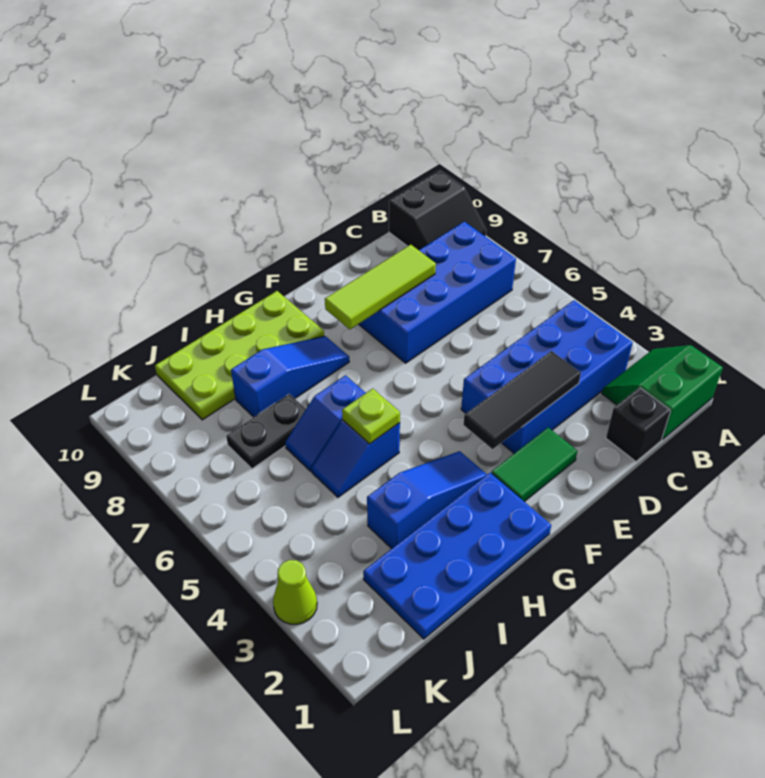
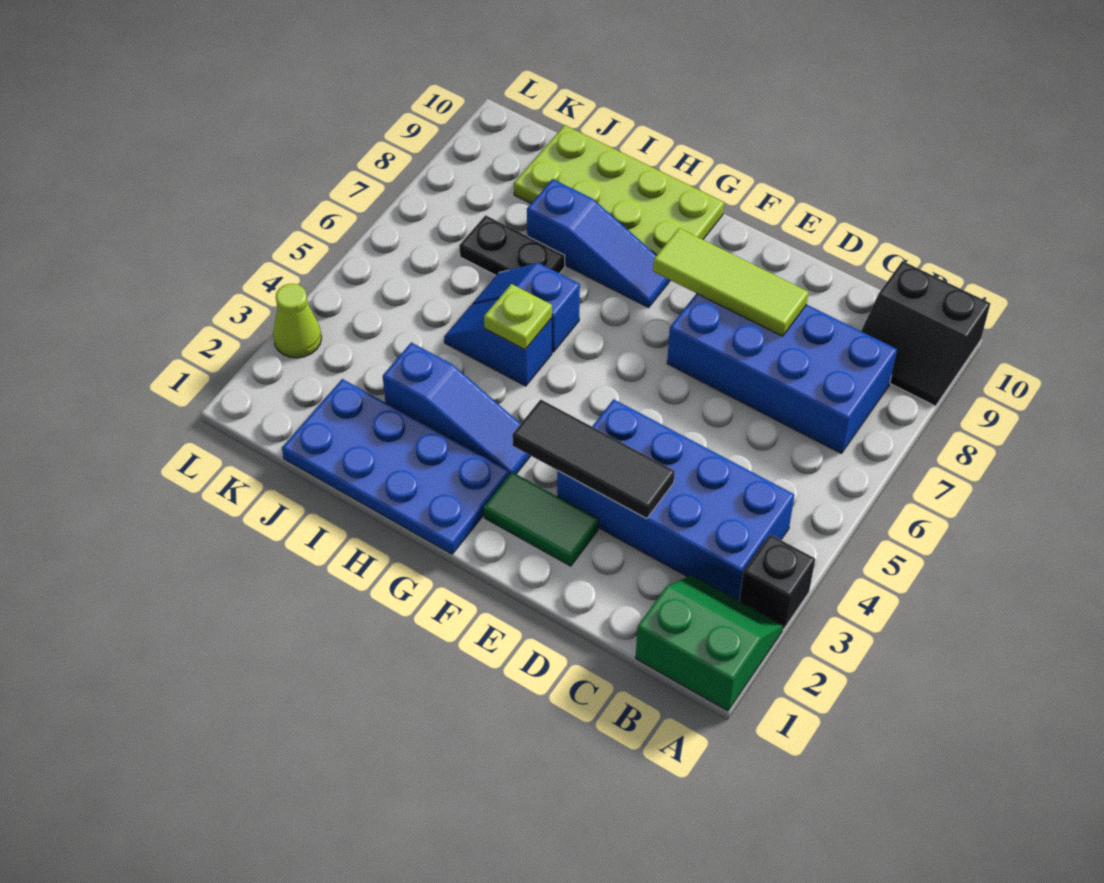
black 1x1 brick [606,388,671,462] -> black 1x1 brick moved to [739,534,815,629]

